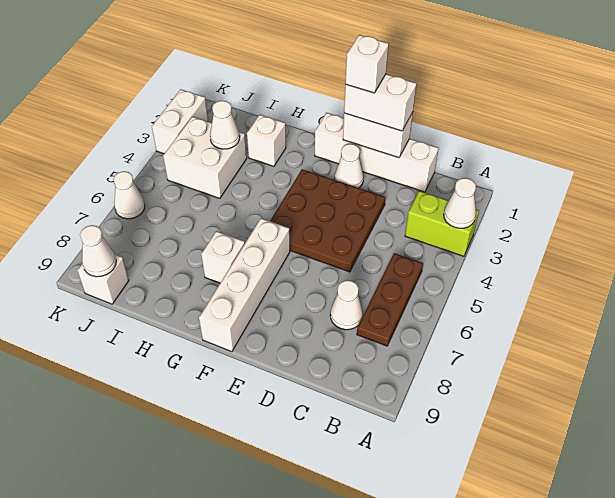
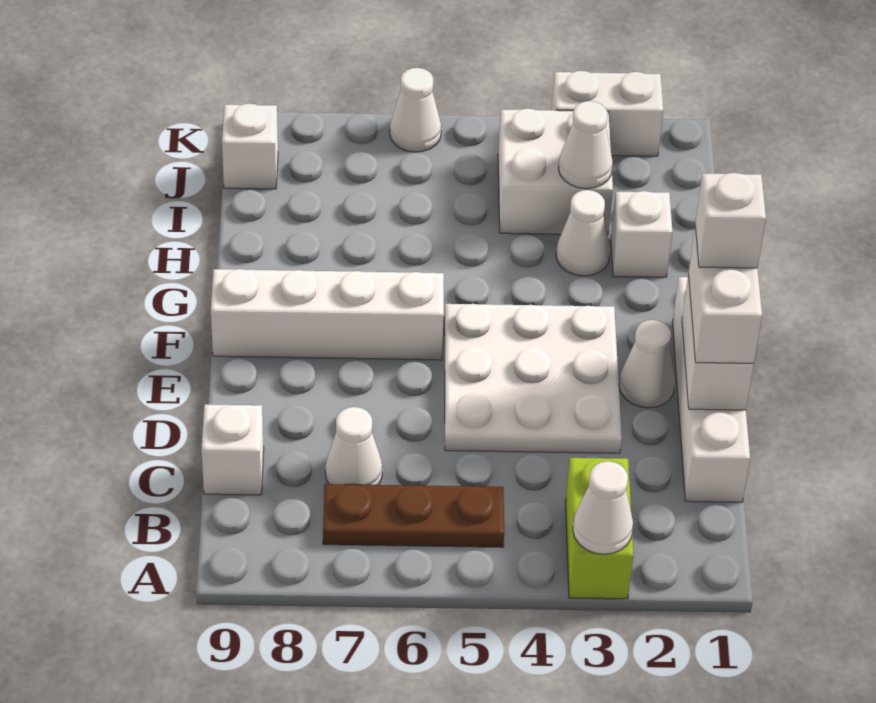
brown 3x3 plate [270,169,386,272] -> white 3x3 plate [444,304,622,453]
white 1x1 brick [201,231,245,283] -> white 1x1 brick moved to [201,404,264,495]
white 1x1 cone [80,225,116,277] -> white 1x1 cone moved to [556,190,610,276]

